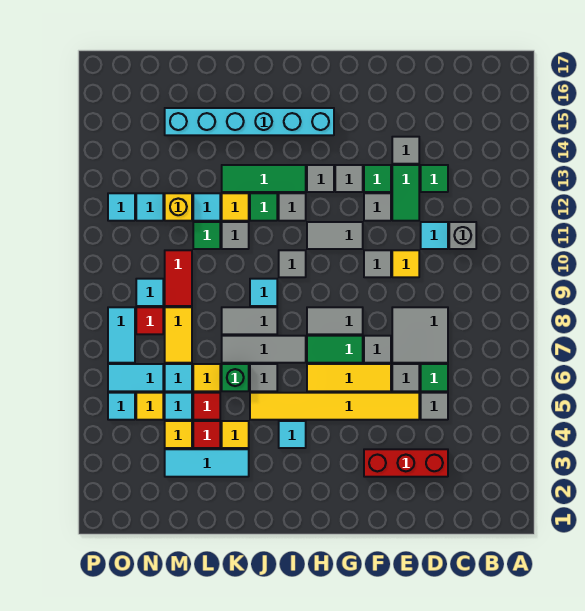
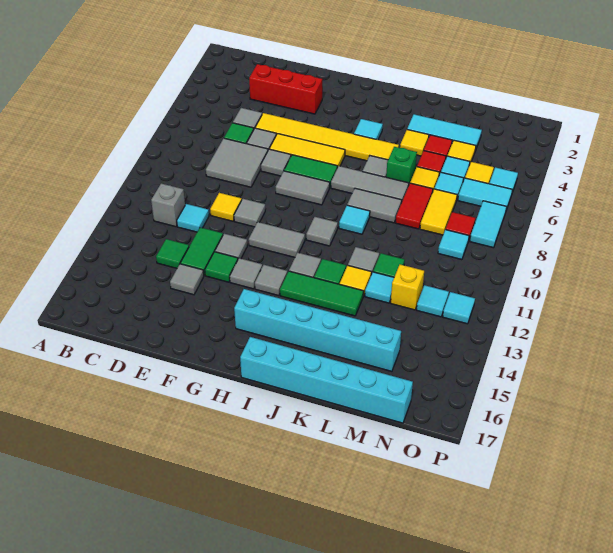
none -> cyan 1x6 brick [240,337,413,423]
red 1x2 tile [165,250,192,306] -> red 1x2 tile moved to [396,183,433,229]

